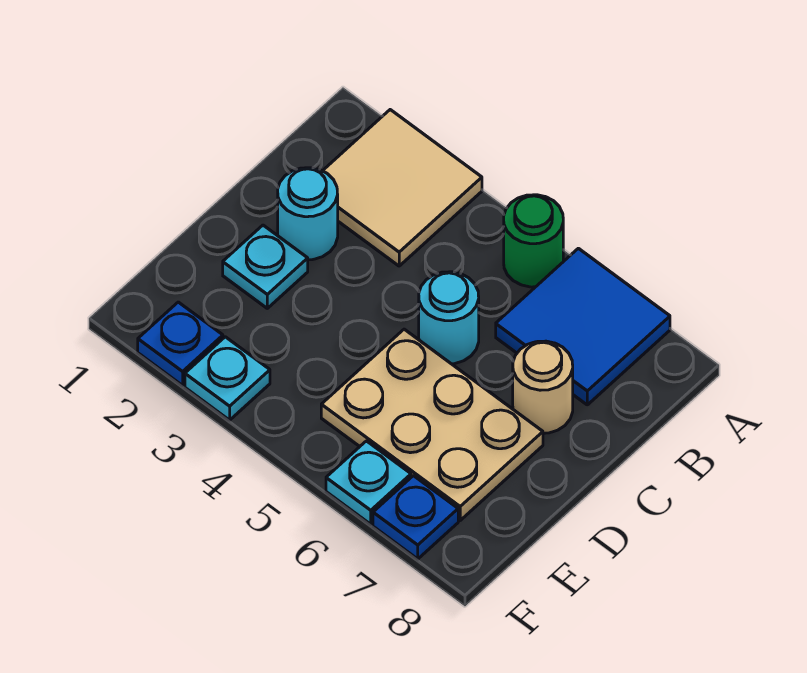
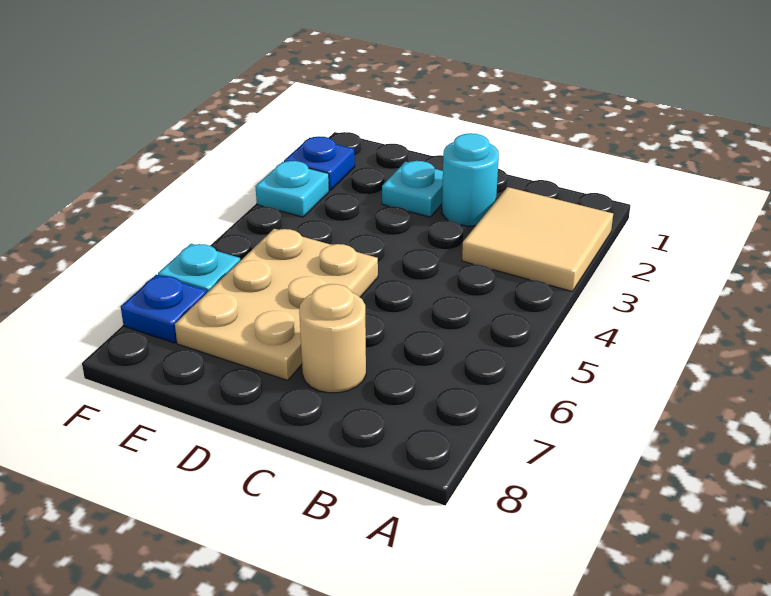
green 1x1 round brick [504,195,563,287] -> none
blue 2x2 tile [496,248,670,405] -> none
cyan 1x1 round brick [419,272,479,364] -> none

